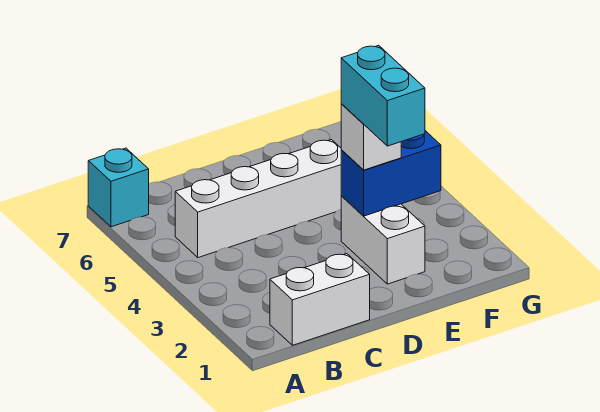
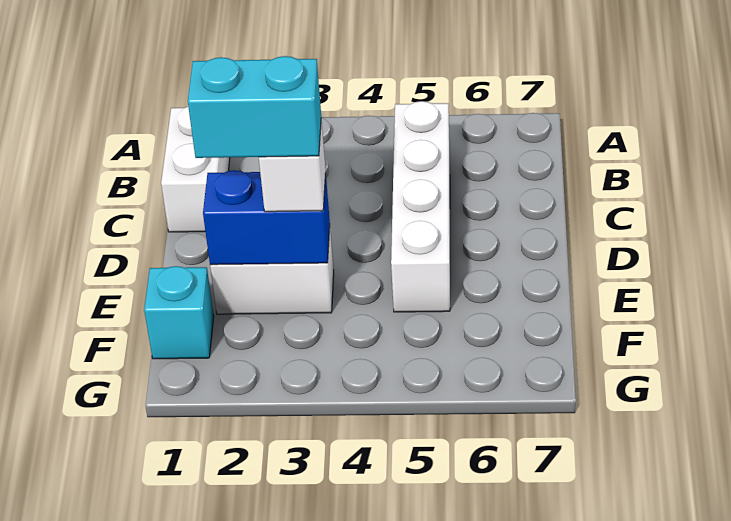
cyan 1x1 brick [88,148,149,227] -> cyan 1x1 brick moved to [144,266,214,359]
blue 1x2 brick [341,131,441,216] -> blue 1x2 brick turned to [203,170,330,265]

